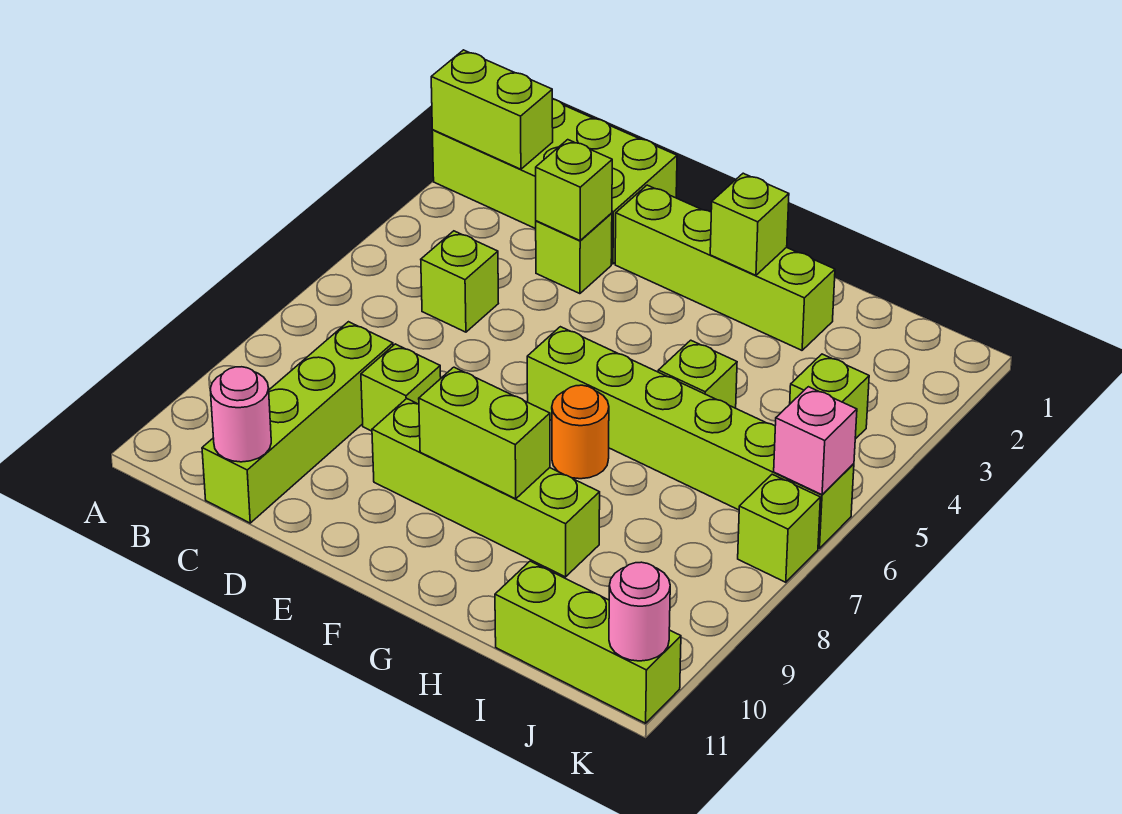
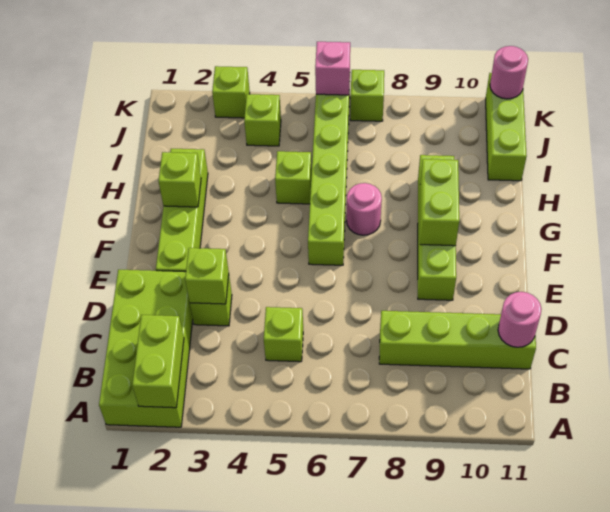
lime 1x1 brick [361,344,441,431] -> lime 1x1 brick moved to [212,66,250,118]
orange 1x1 round brick [552,385,609,479] -> pink 1x1 round brick [347,183,382,235]

